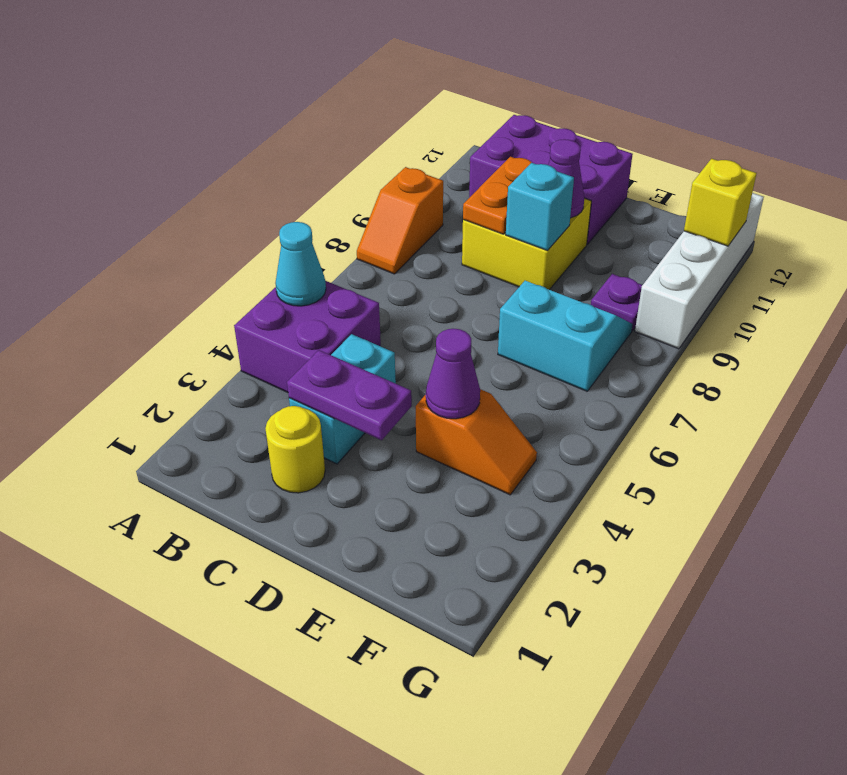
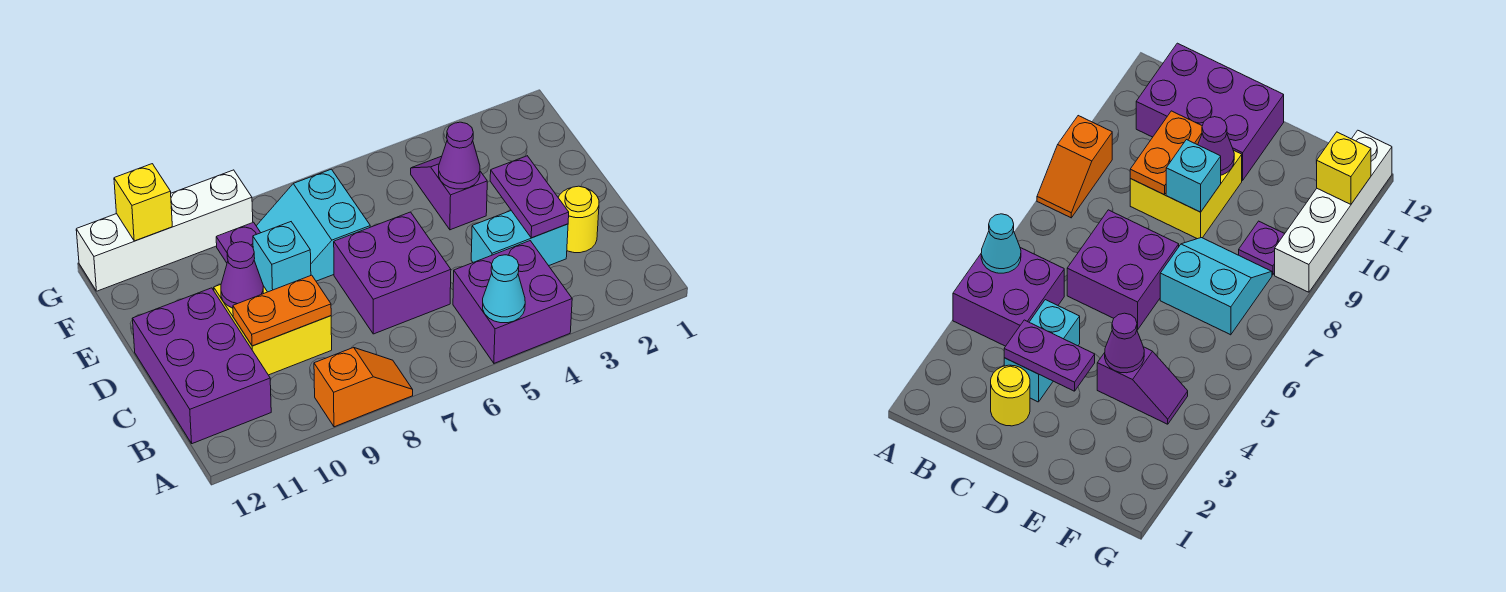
none -> purple 2x2 brick [334,212,451,334]
orange 1x2 slope [416,389,537,495] -> purple 1x2 slope [411,156,487,230]

